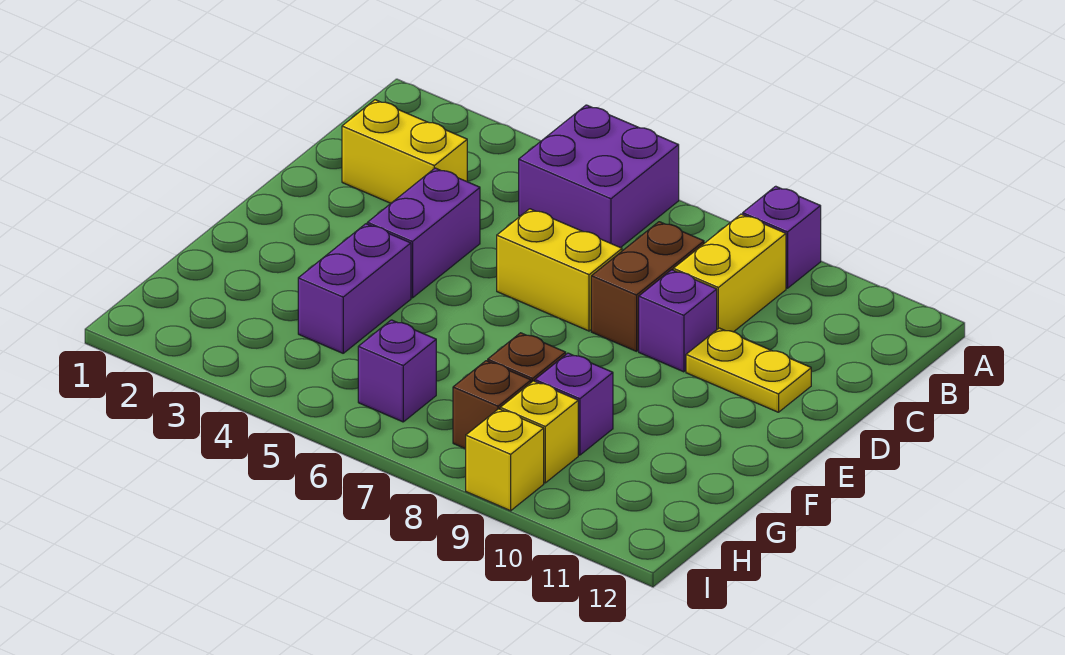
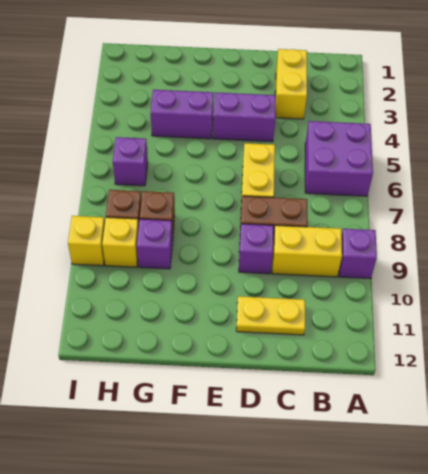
yellow 1x2 plate [686,328,811,412] -> yellow 1x2 plate turned to [236,296,305,335]

